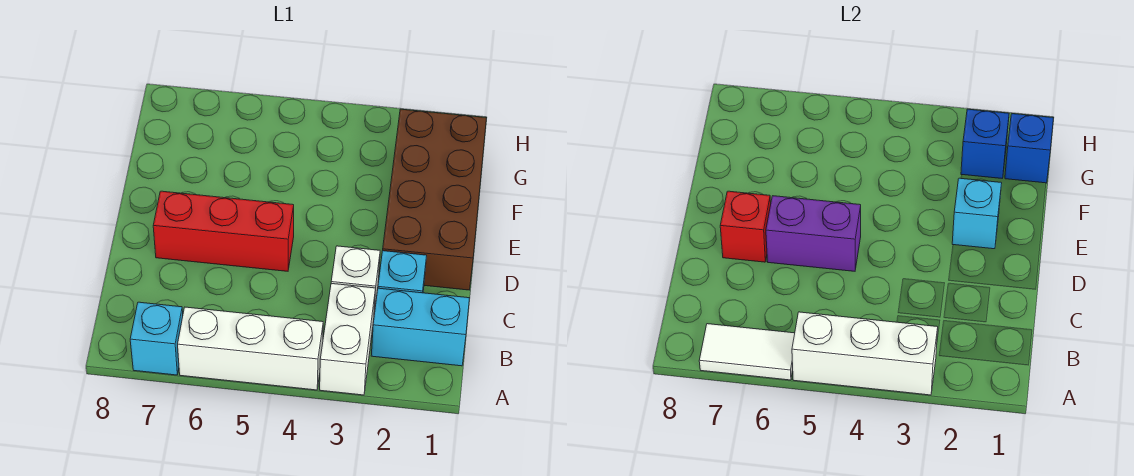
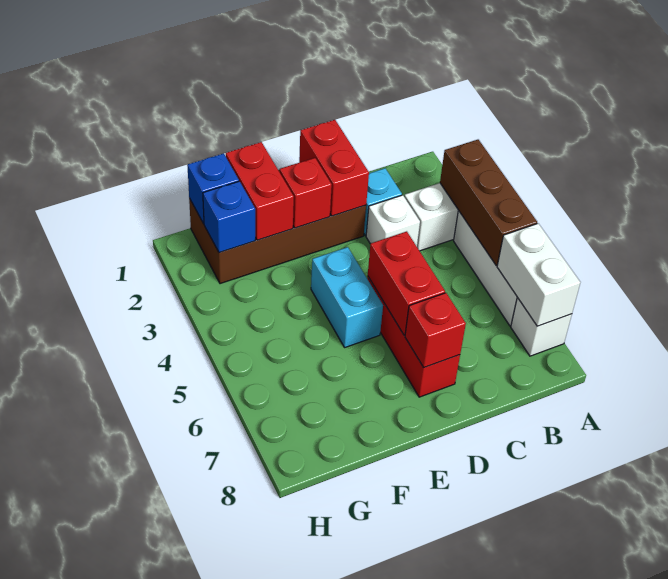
white 1x3 brick [792,312,938,395] -> brown 1x3 brick [440,140,537,265]
white 1x2 tile [699,324,795,380] -> white 1x2 brick [497,223,580,326]
cyan 1x1 brick [130,302,183,375] -> white 1x1 brick [511,298,572,356]
cyan 1x2 brick [371,288,469,366] -> cyan 1x2 brick moved to [311,247,383,347]
none -> red 1x2 brick [299,120,369,216]
purple 1x2 brick [766,196,861,271] -> red 1x2 brick [368,231,445,335]
cyan 1x1 brick [952,178,1002,249] -> red 1x1 brick [280,158,332,228]
none -> red 1x2 brick [226,142,294,240]

